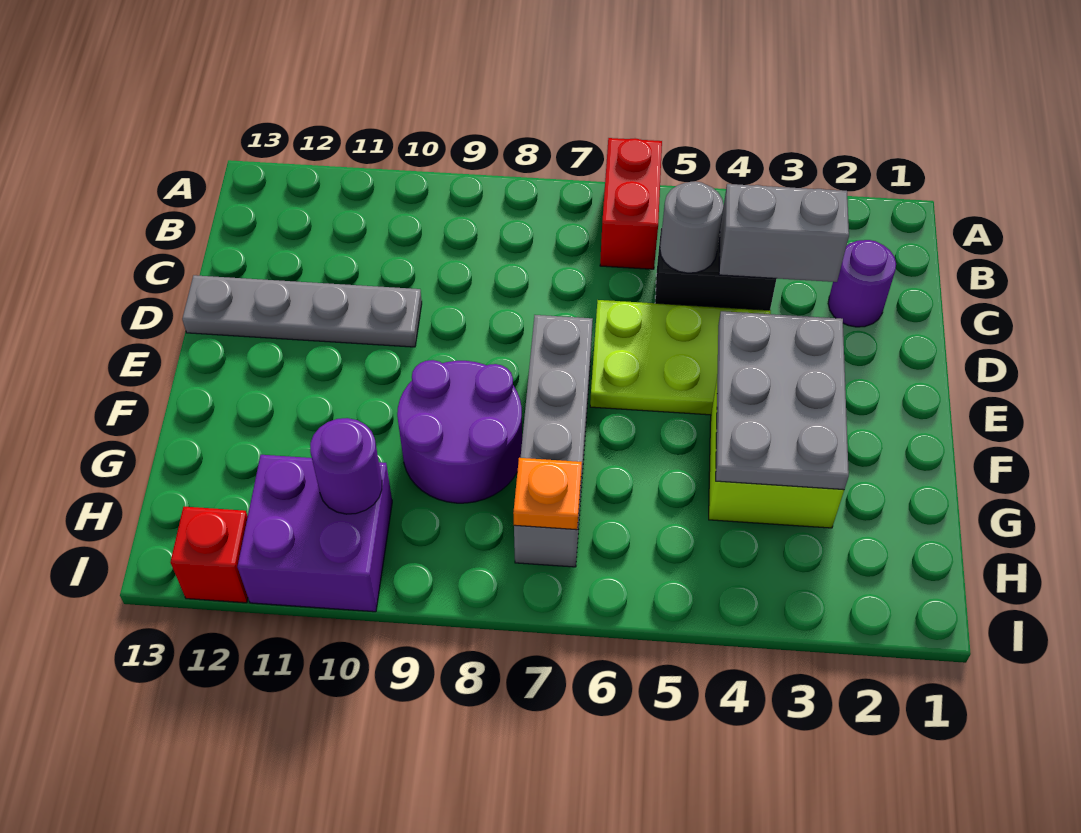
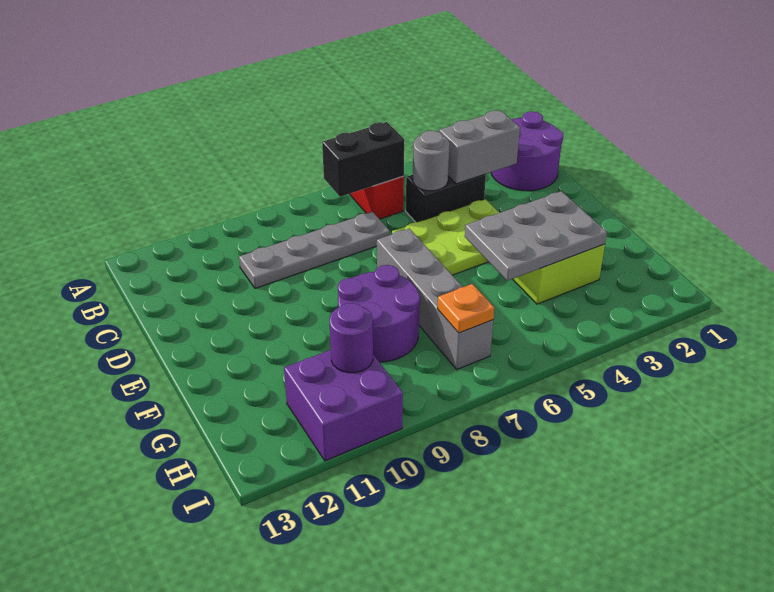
none -> black 1x2 brick [322,122,404,197]
purple 1x1 round brick [828,240,896,327] -> purple 2x2 round brick [491,111,563,191]
grey 1x4 plate [182,275,422,347] -> grey 1x4 plate moved to [239,212,389,289]
grey 2x3 plate [716,311,849,490] -> grey 2x3 plate turned to [465,191,607,281]
red 1x1 brick [171,507,248,603] -> none

